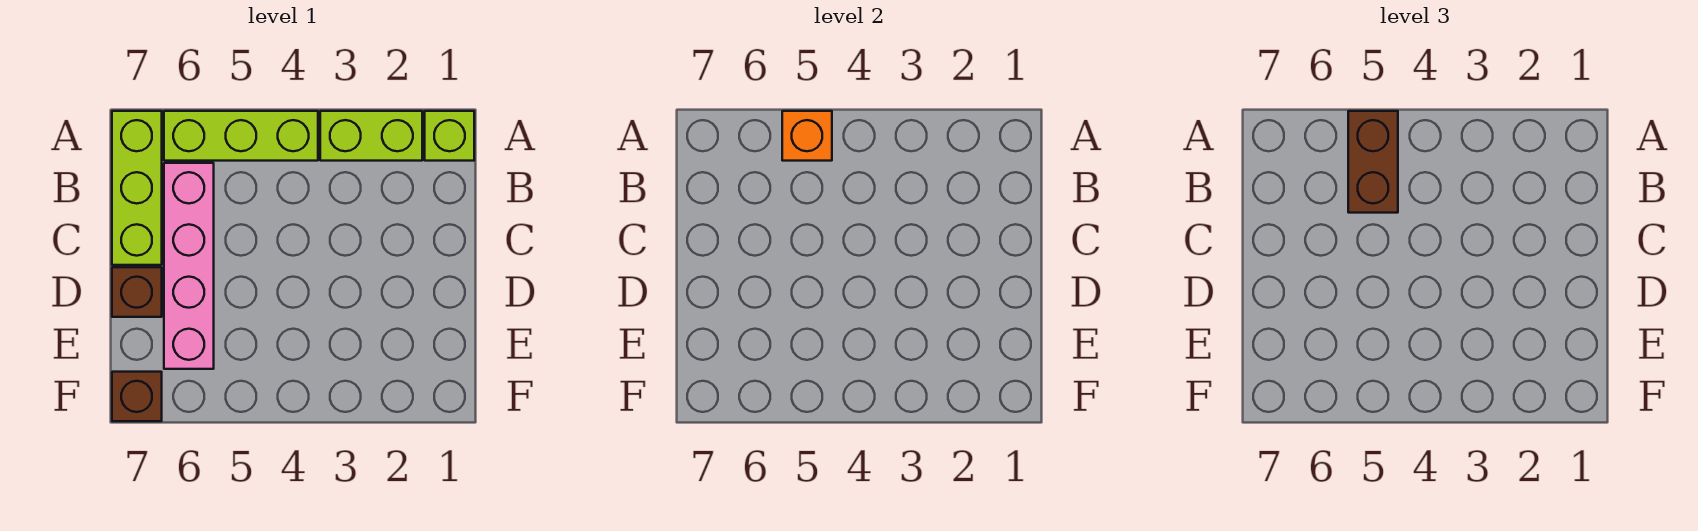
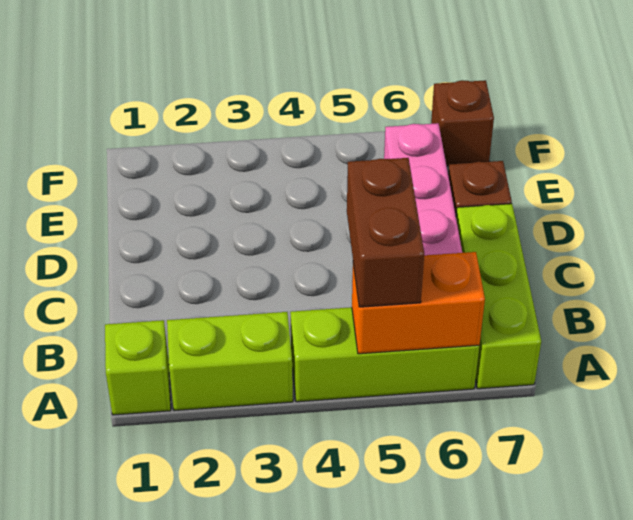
orange 1x1 brick [782,111,832,161] -> orange 1x2 brick [352,252,485,354]

